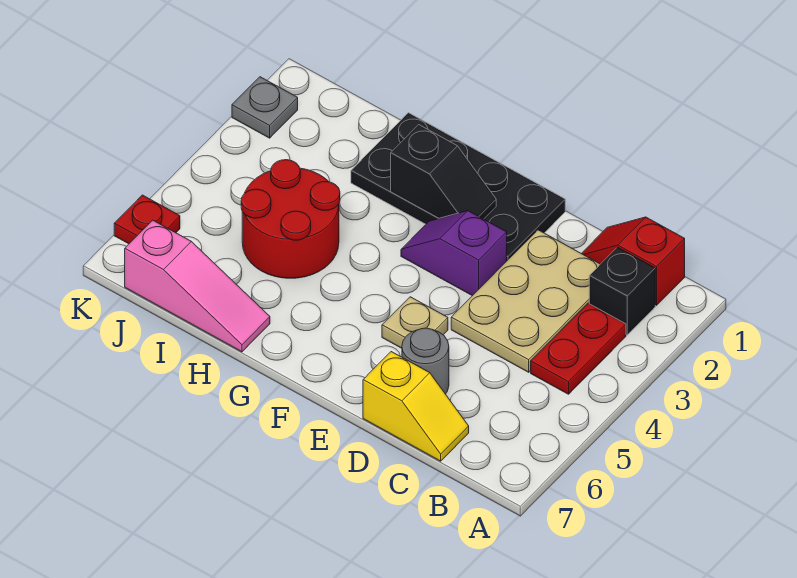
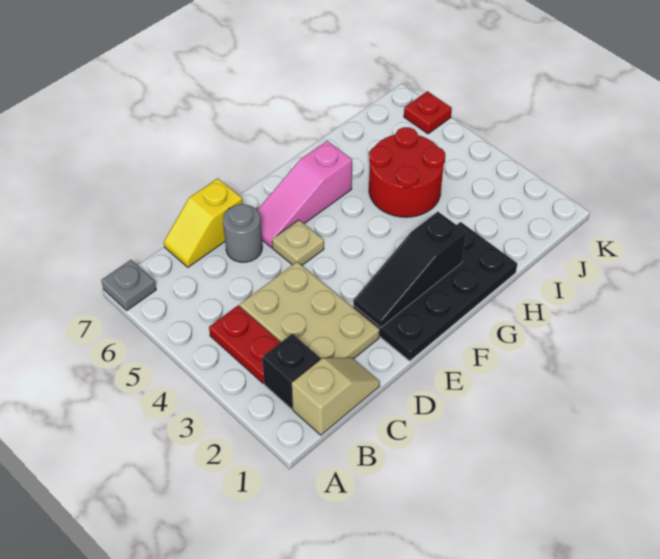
red 1x2 slope [581,217,685,305] -> tan 1x2 slope [292,358,380,435]
purple 1x2 slope [401,211,507,296] -> none
black 1x2 slope [391,125,496,219] -> black 1x3 slope [354,212,466,327]
pink 1x3 slope [125,220,270,352] -> pink 1x3 slope moved to [257,141,352,247]
grey 1x1 plate [232,77,298,138] -> grey 1x1 plate moved to [101,260,156,310]

